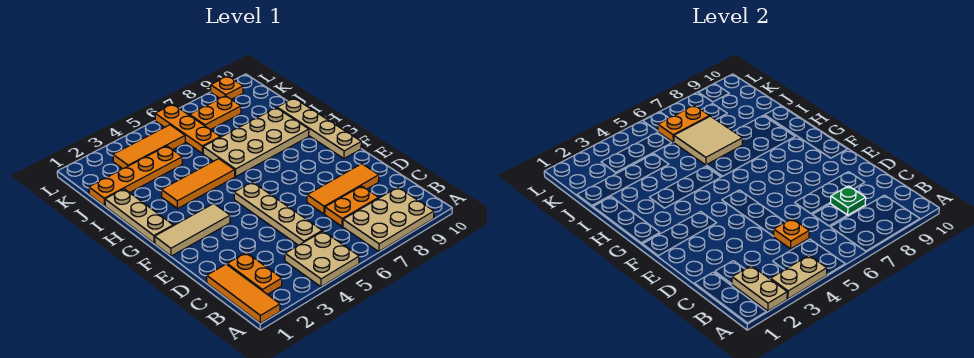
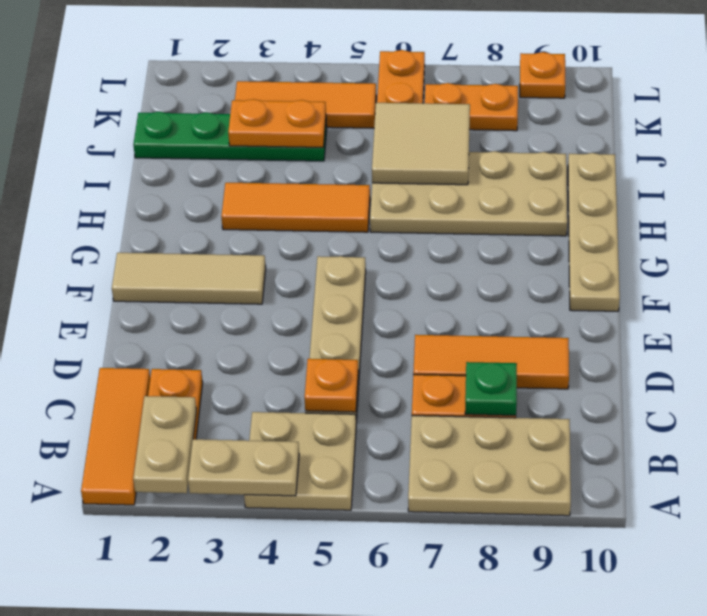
tan 1x3 plate [105,189,173,243] -> none
orange 1x4 plate [89,146,182,206] -> green 1x4 plate [133,112,327,161]
orange 1x2 plate [658,105,710,142] -> orange 1x2 plate moved to [228,99,326,147]

